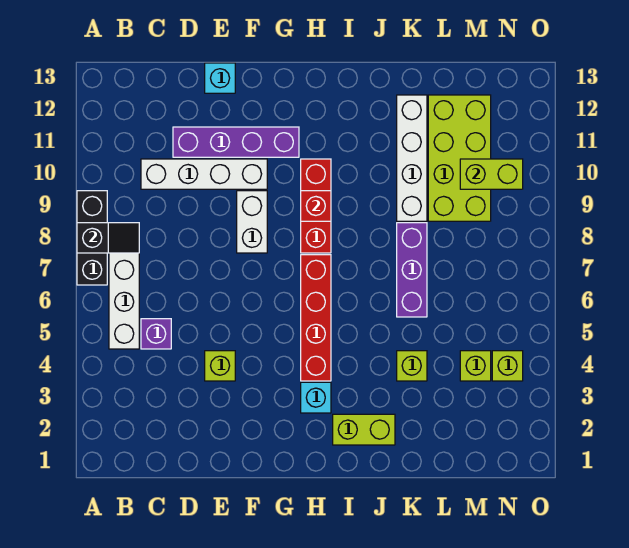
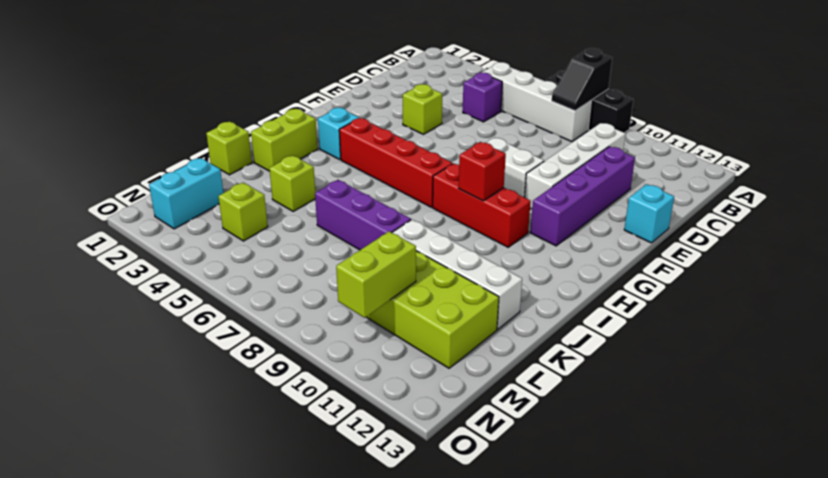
none -> cyan 1x2 brick [149,158,223,229]
lime 1x1 brick [492,351,523,381] -> lime 1x1 brick moved to [206,121,252,175]

